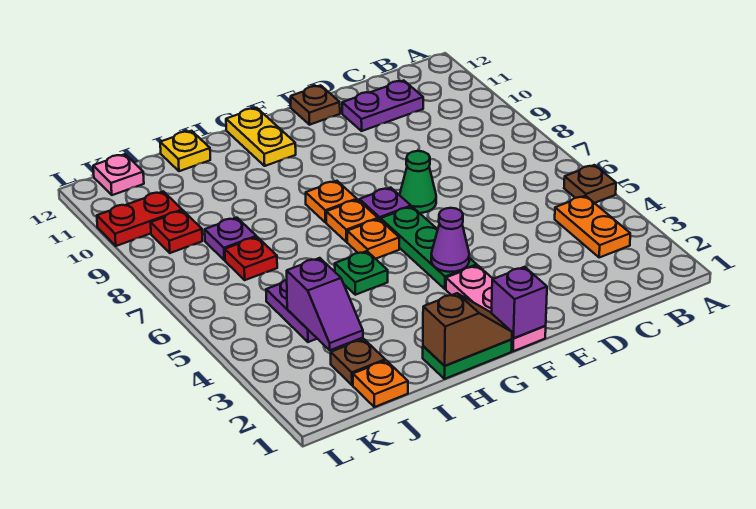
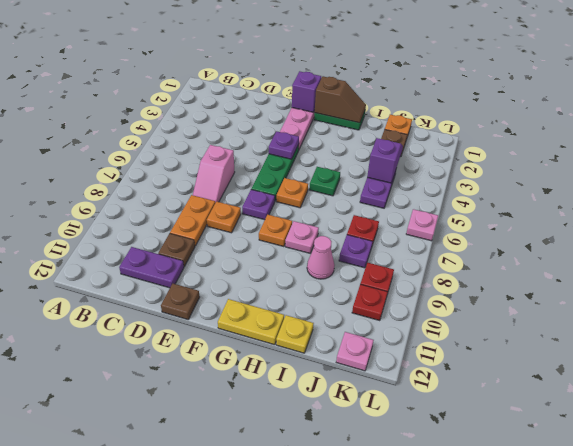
brown 1x1 plate [564,165,616,203] -> brown 1x1 plate moved to [158,234,195,267]
orange 1x2 plate [555,196,630,257] -> orange 1x2 plate moved to [170,195,215,246]
none -> pink 1x2 slope [193,145,235,203]
green 1x1 cone [400,151,436,213] -> none
purple 1x1 cone [431,208,469,272] -> purple 1x1 plate [269,131,299,159]
brown 1x2 slope [423,293,512,366] -> brown 1x2 slope turned to [314,76,366,123]
orange 1x1 plate [326,200,378,242] -> orange 1x1 plate moved to [207,201,241,233]
yellow 1x2 plate [226,108,296,166] -> yellow 1x2 plate turned to [218,299,284,345]
none -> pink 1x1 plate [285,221,319,253]
none -> pink 1x1 cone [307,236,334,279]
red 1x2 plate [97,191,182,246] -> red 1x1 plate [352,284,388,321]
none -> pink 1x1 plate [406,209,438,241]

